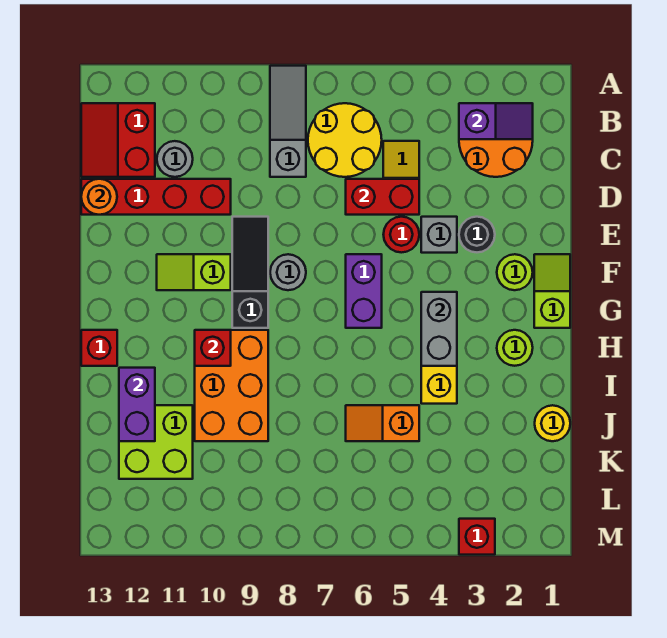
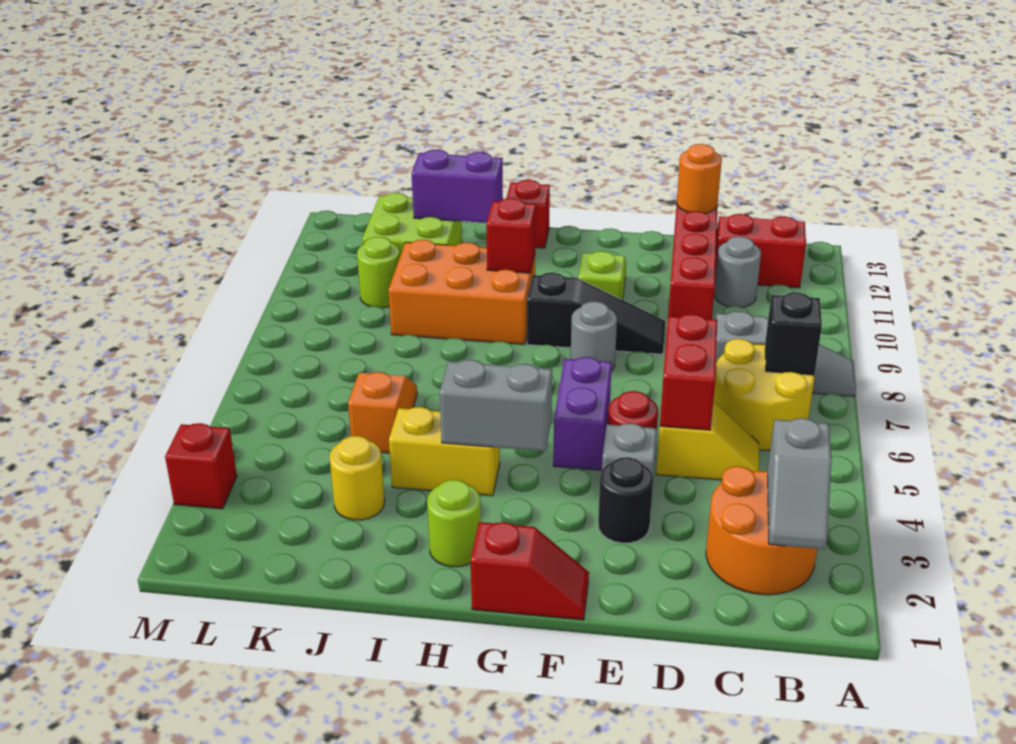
purple 1x2 slope [459,103,533,139] -> grey 1x2 slope [768,418,832,549]
none -> black 1x1 brick [765,293,822,375]
lime 1x2 slope [534,254,570,328] -> red 1x2 slope [471,522,589,620]
lime 1x1 round brick [497,254,533,290] -> lime 1x1 round brick moved to [357,237,400,308]
purple 1x2 brick [346,254,382,328] -> purple 1x2 brick turned to [553,357,612,470]
yellow 1x1 round brick [535,405,570,441] -> yellow 1x1 round brick moved to [330,436,385,520]

